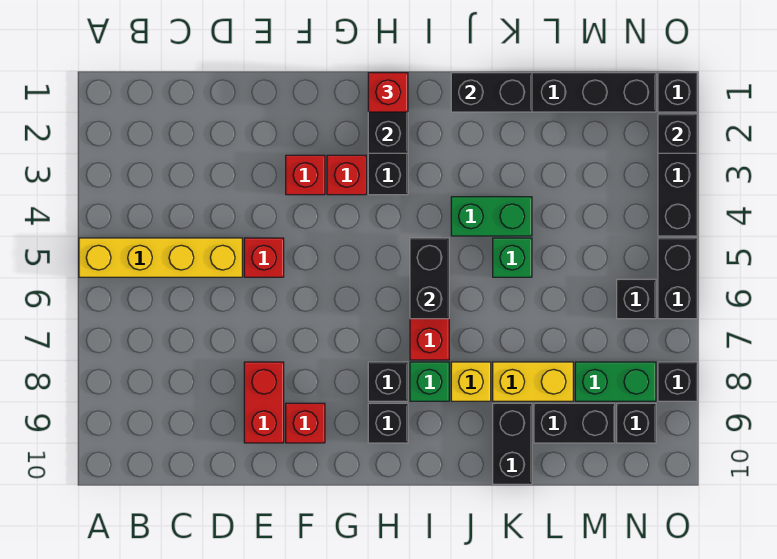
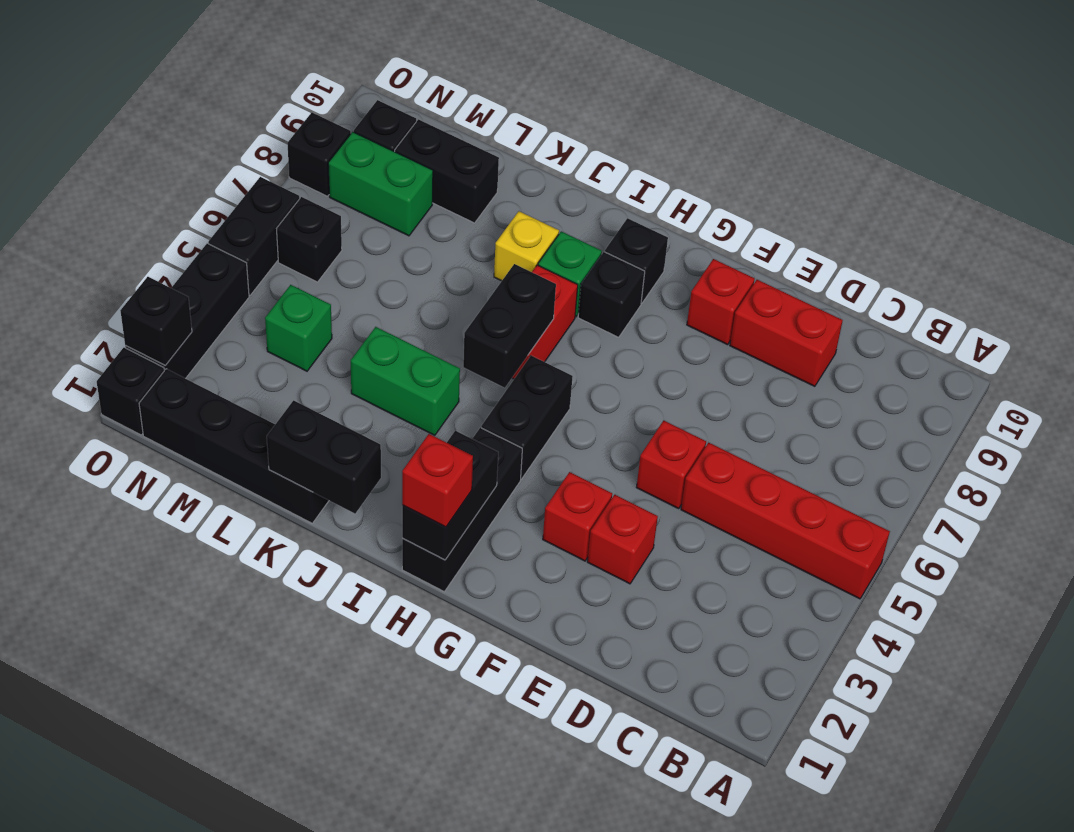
yellow 1x4 brick [79,238,242,277] -> red 1x4 brick [681,443,890,599]
red 1x2 brick [244,362,284,443] -> red 1x2 brick turned to [730,280,843,386]
red 1x1 brick [327,155,366,195] -> red 1x1 brick moved to [587,495,658,584]
green 1x1 brick [493,238,532,277] -> green 1x1 brick moved to [265,285,332,371]
yellow 1x2 brick [493,362,573,401] -> none
black 1x2 brick [493,403,532,484] -> black 1x2 brick moved to [481,356,573,479]

